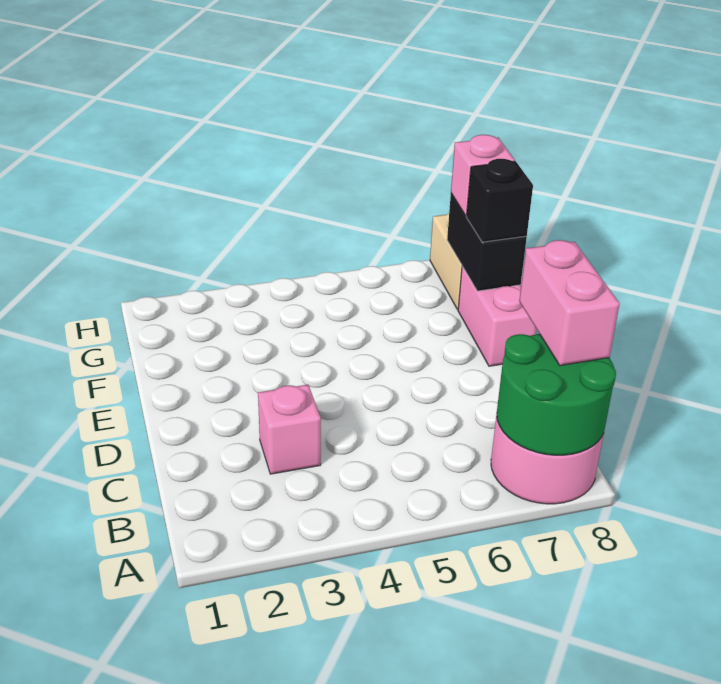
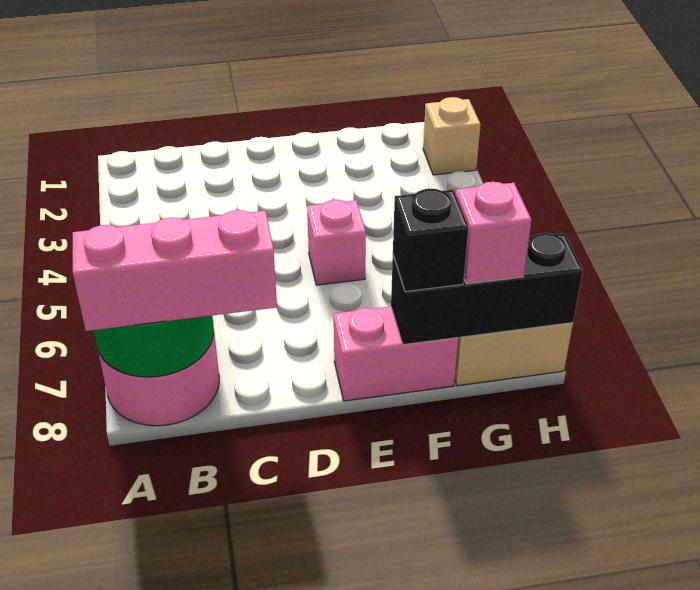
pink 1x2 brick [519,240,620,366] -> pink 1x3 brick [73,210,277,331]
pink 1x1 brick [258,385,321,474] -> pink 1x1 brick moved to [307,200,366,285]
black 1x2 brick [447,194,527,291] -> black 1x3 brick [391,233,583,345]
none -> tan 1x1 brick [423,97,481,175]

